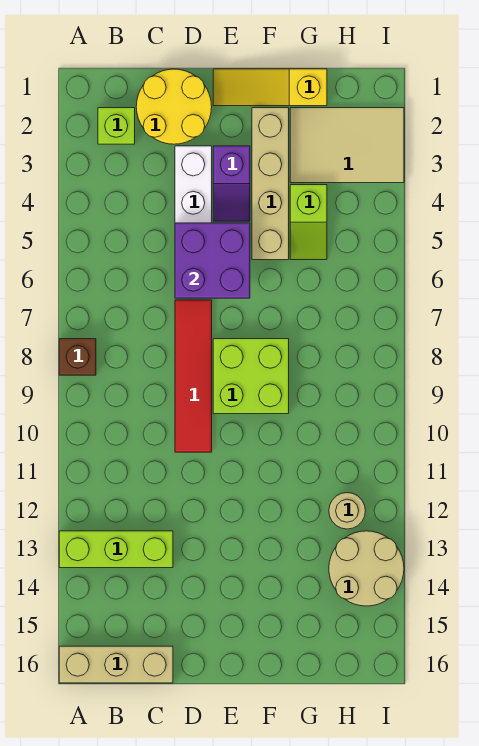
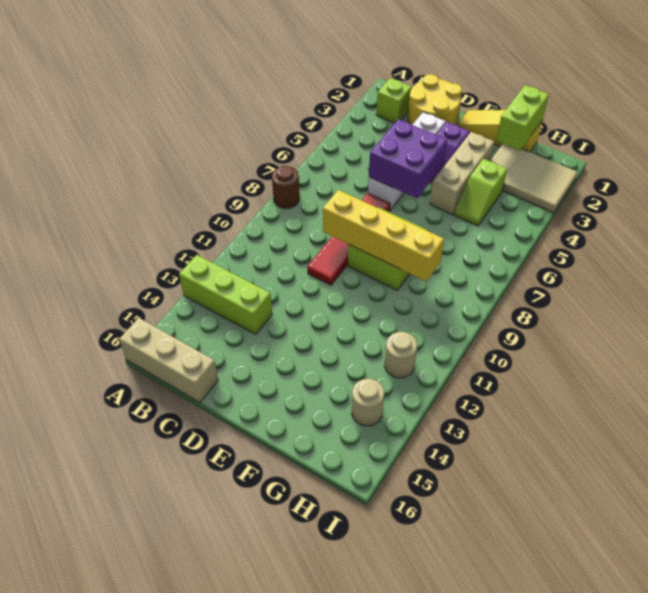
brown 1x1 brick [59,339,96,375] -> brown 1x1 round brick [272,166,300,208]
none -> yellow 1x4 brick [323,190,444,282]
tan 1x4 brick [252,108,289,260] -> tan 1x3 brick [430,132,494,215]
none -> lime 1x2 brick [496,85,549,150]
tan 2x2 round brick [329,531,404,606] -> tan 1x1 round brick [352,379,384,426]

